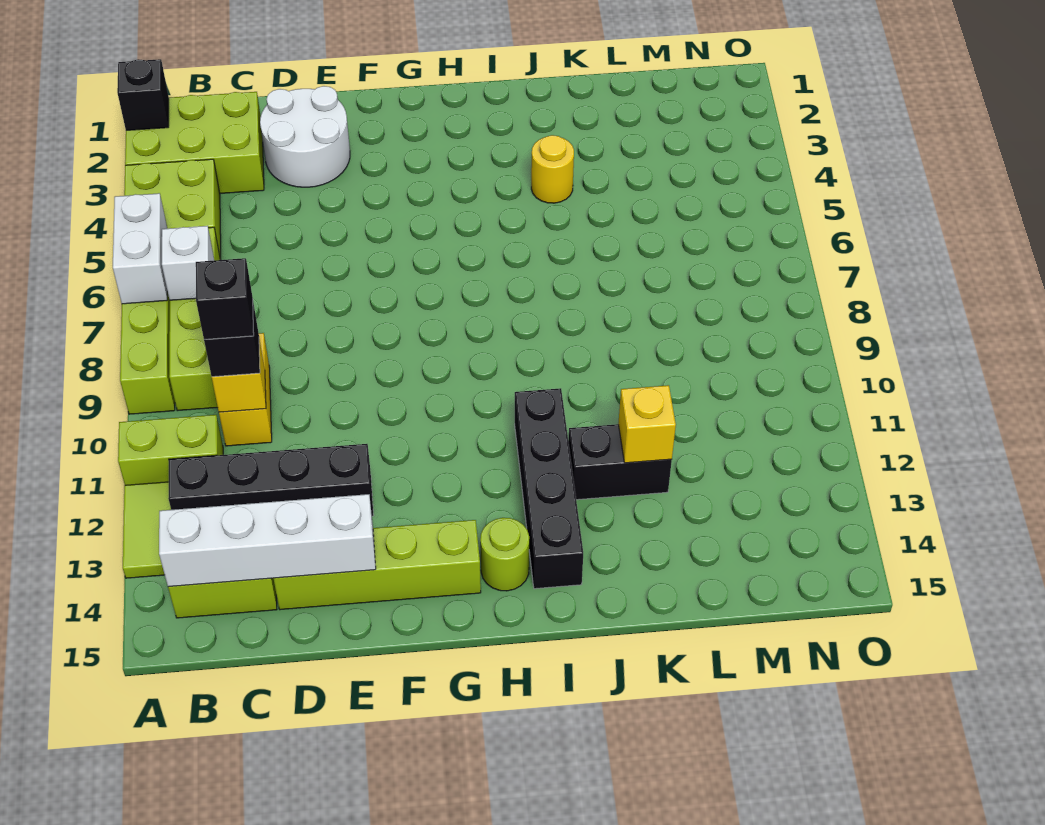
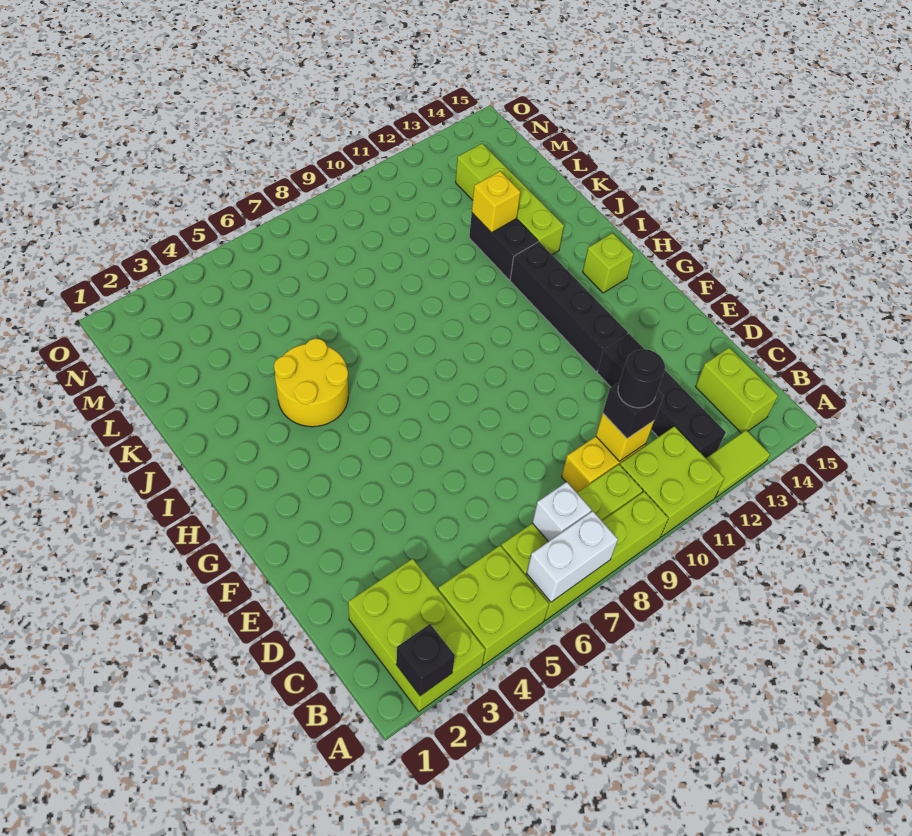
lime 1x2 brick [118,415,223,485] -> lime 2x2 brick [620,426,724,537]
white 1x4 brick [159,494,376,587] -> none
black 1x1 brick [196,258,254,339] -> black 1x1 round brick [618,349,665,408]
white 2x2 round brick [260,86,350,187] -> none
lime 1x4 brick [274,520,481,610] -> lime 1x4 brick moved to [456,144,564,255]
lime 1x1 round brick [480,518,529,591] -> lime 1x1 brick [583,233,634,293]
black 1x4 brick [515,388,583,589] -> black 1x4 brick turned to [510,242,628,371]
yellow 1x1 round brick [531,135,574,203] -> yellow 2x2 round brick [274,339,348,427]

